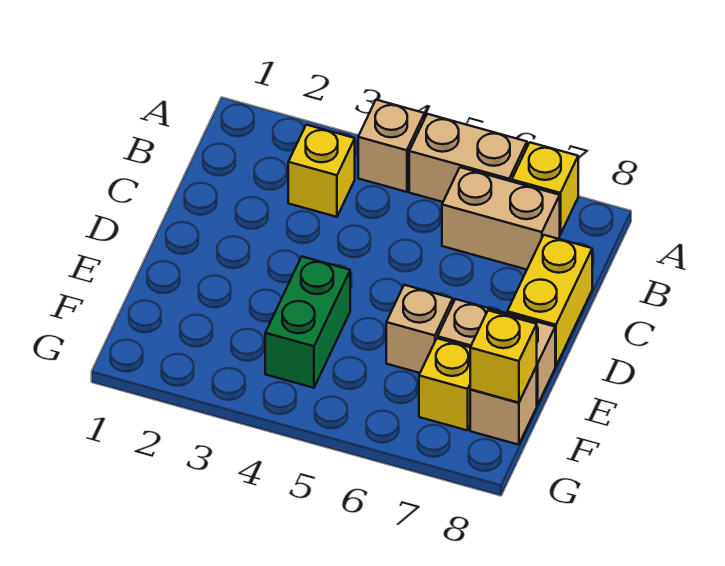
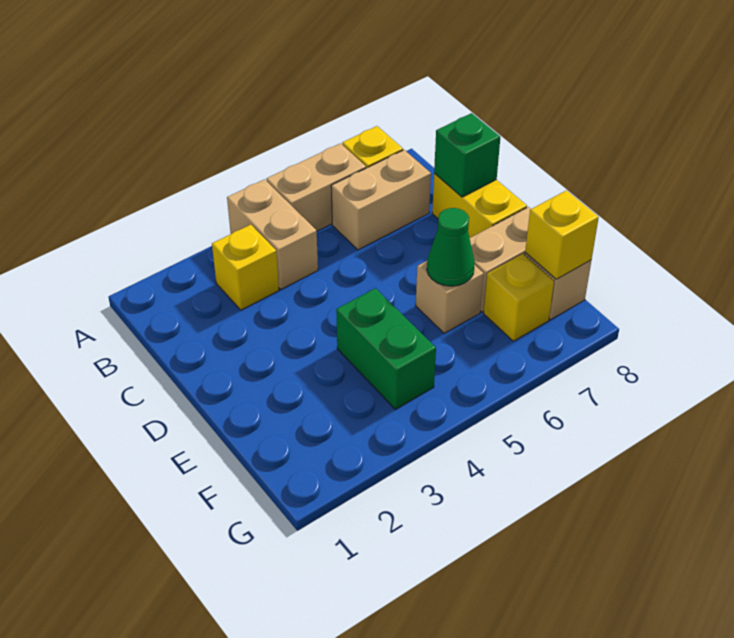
tan 1x1 brick [358,100,425,192] -> tan 1x2 brick [227,179,318,289]
none -> green 1x1 brick [434,113,500,197]
none -> green 1x1 cone [427,208,475,286]

